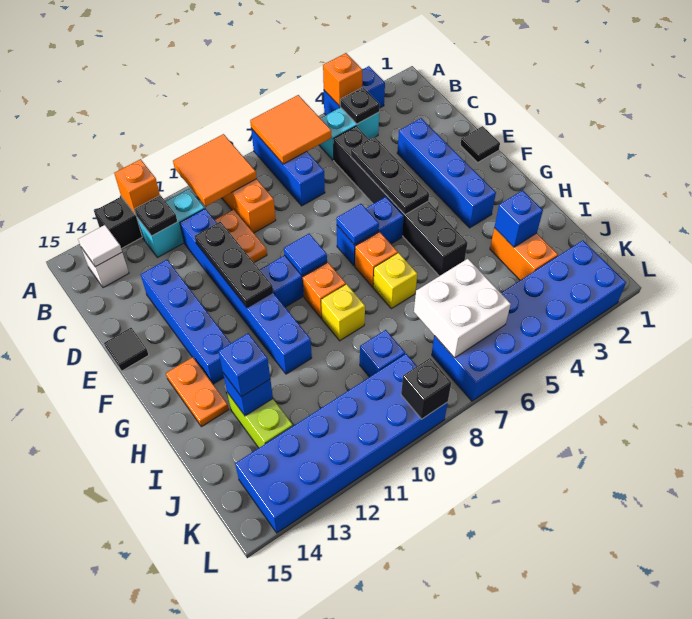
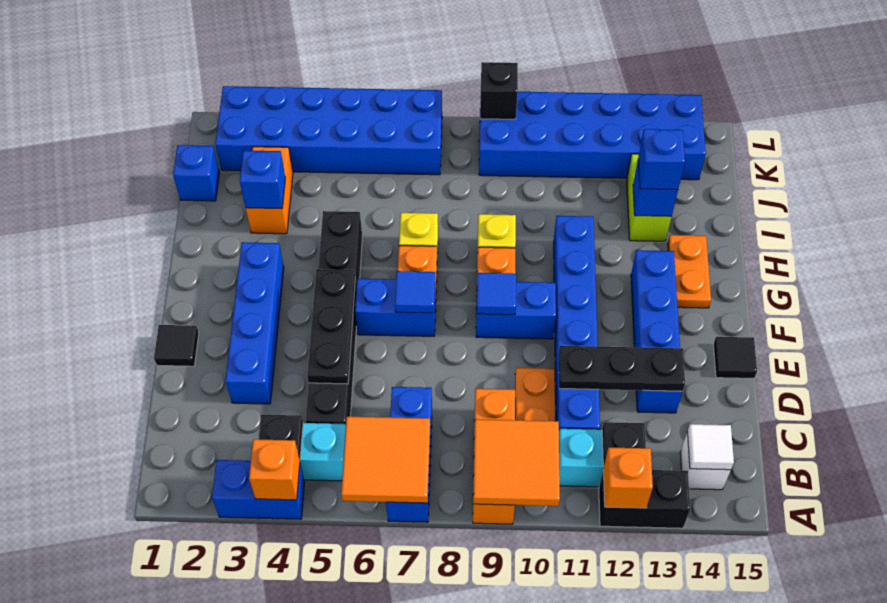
black 1x3 plate [195,222,273,308] -> black 1x3 plate turned to [559,346,685,391]
white 2x2 brick [414,259,511,358] -> none
blue 1x1 brick [360,330,405,377] -> blue 1x1 brick moved to [173,145,219,201]

